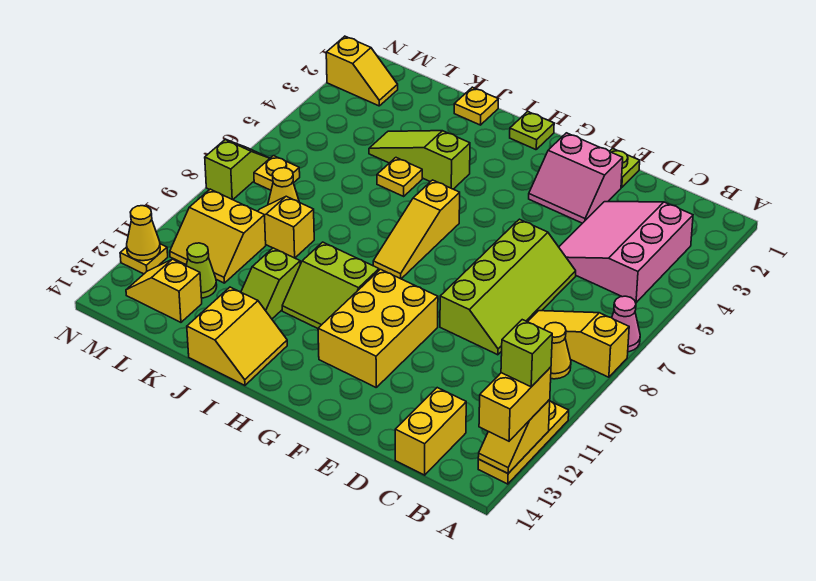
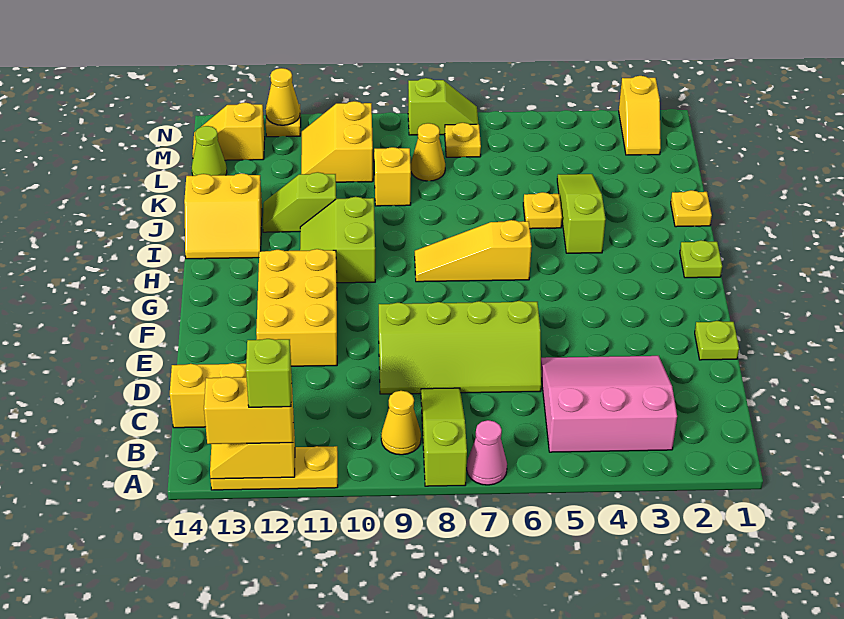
yellow 1x3 slope [528,311,629,377] -> lime 1x3 slope [421,388,467,486]
pink 2x2 slope [529,133,623,223] -> none
yellow 2x3 brick [318,269,438,387] -> yellow 2x3 brick turned to [256,249,337,366]
lime 1x1 cone [186,243,217,298] -> lime 1x1 cone moved to [192,126,227,176]
yellow 1x2 slope [126,259,202,322] -> yellow 1x2 slope turned to [192,103,265,160]

